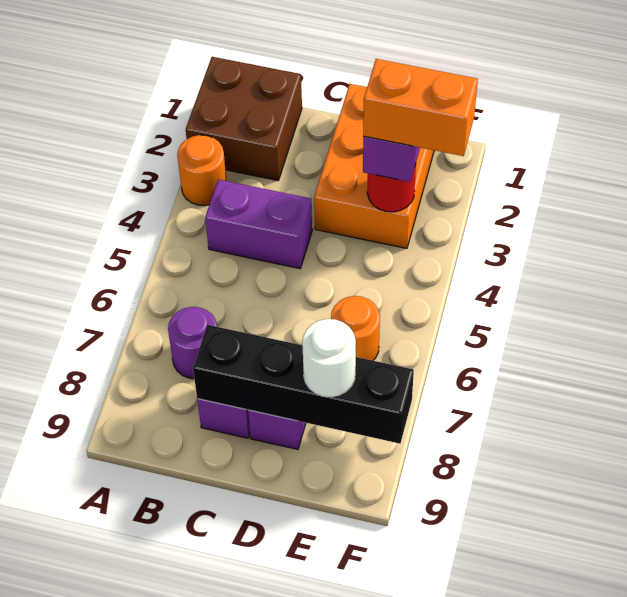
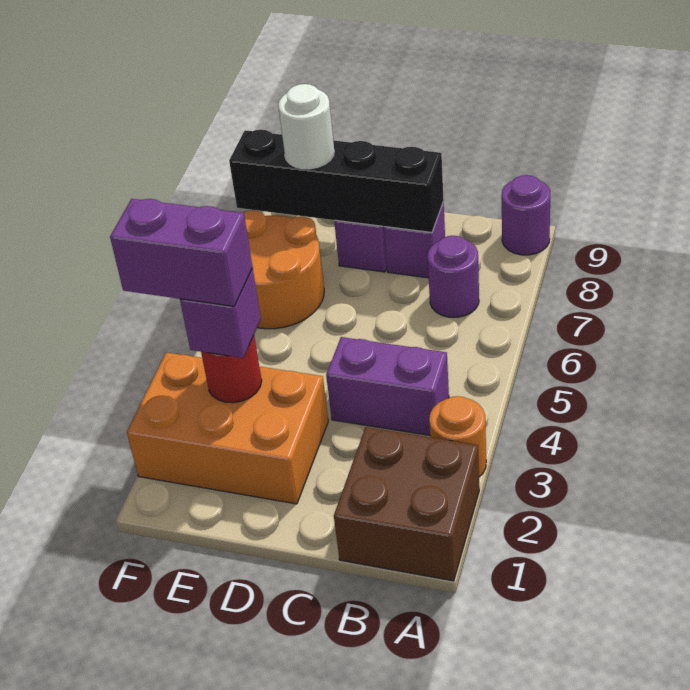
none -> purple 1x1 round brick [502,175,551,255]
orange 2x3 brick [314,84,434,248] -> orange 2x3 brick turned to [127,352,328,504]
orange 1x2 brick [363,59,478,156] -> purple 1x2 brick [110,199,253,306]
orange 1x1 round brick [331,296,380,360] -> orange 2x2 round brick [242,210,324,329]

